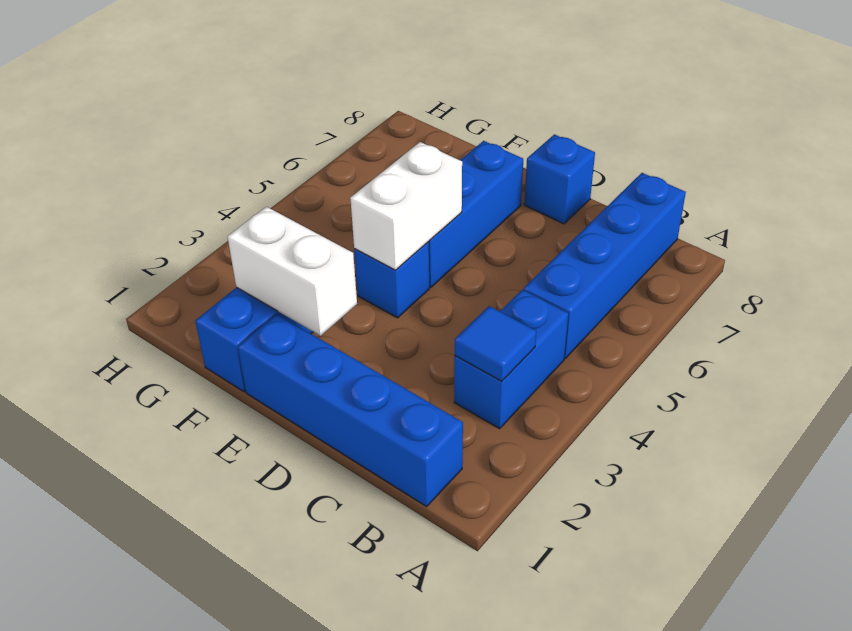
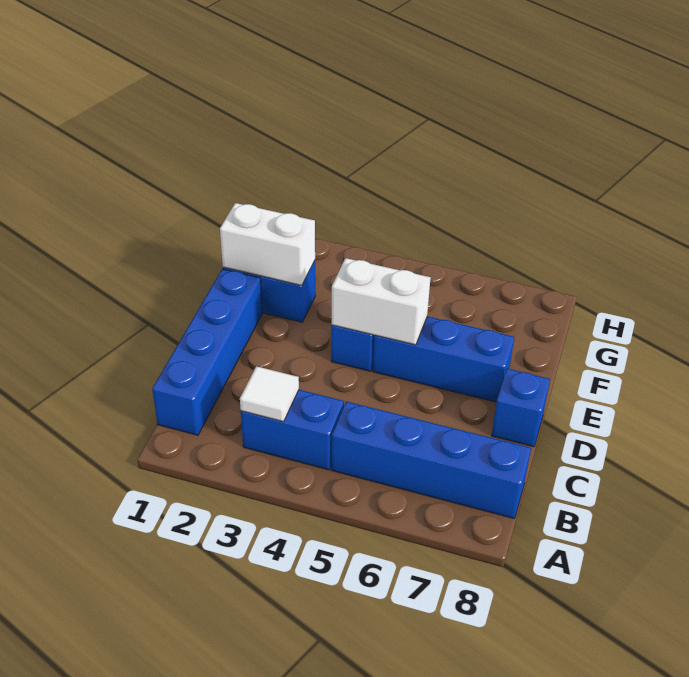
blue 1x1 tile [455,306,536,381] -> white 1x1 tile [240,366,299,422]
white 1x2 brick [227,207,357,336] -> white 1x2 brick turned to [220,203,315,285]

